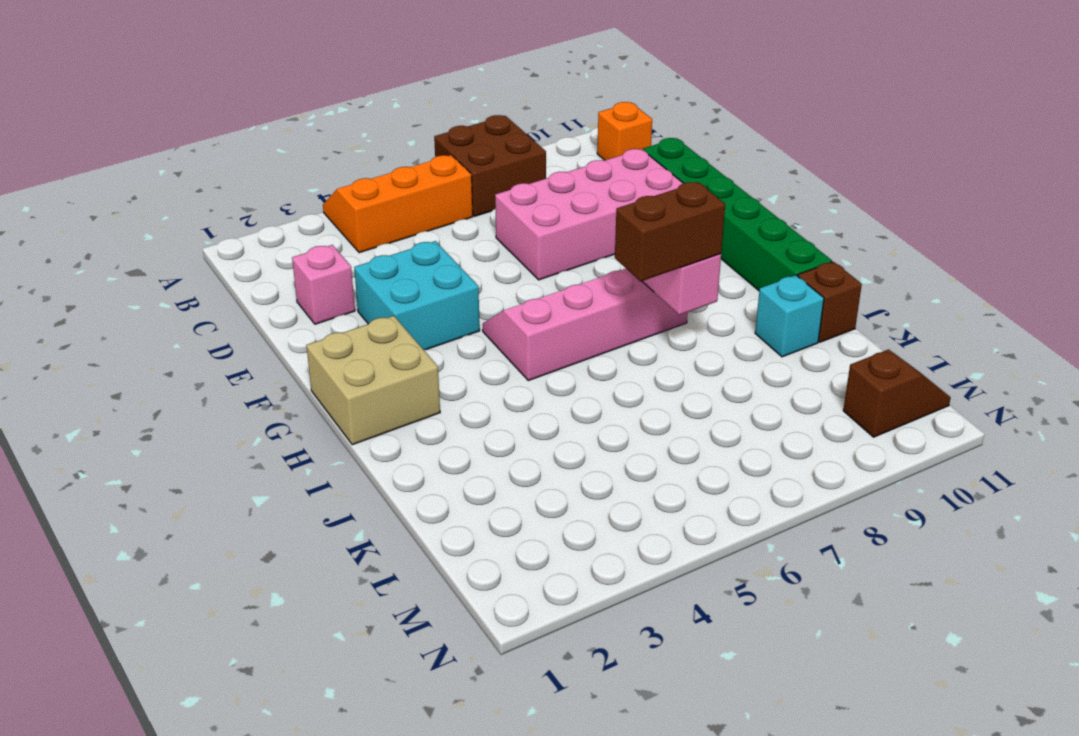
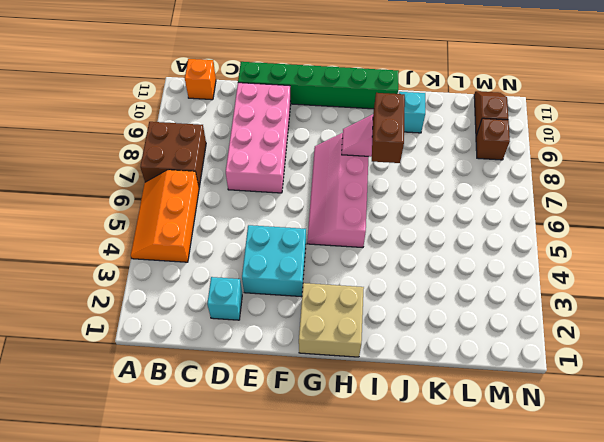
pink 1x1 brick [292,245,355,324] -> cyan 1x1 brick [207,277,242,320]
brown 1x1 brick [798,262,862,342] -> brown 1x1 brick moved to [476,118,510,160]

